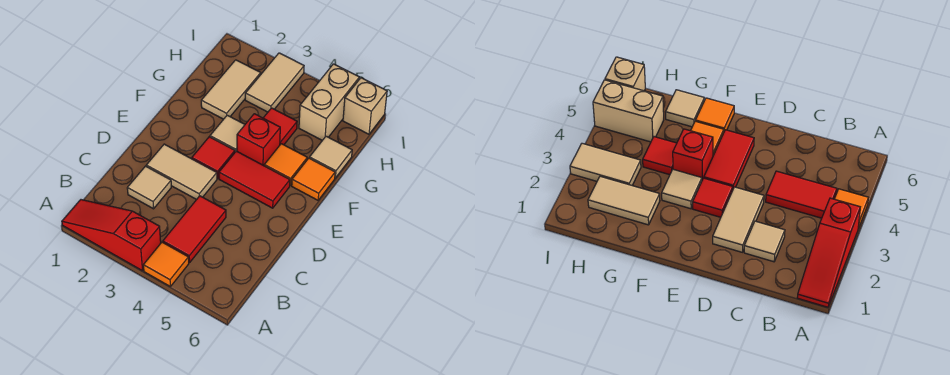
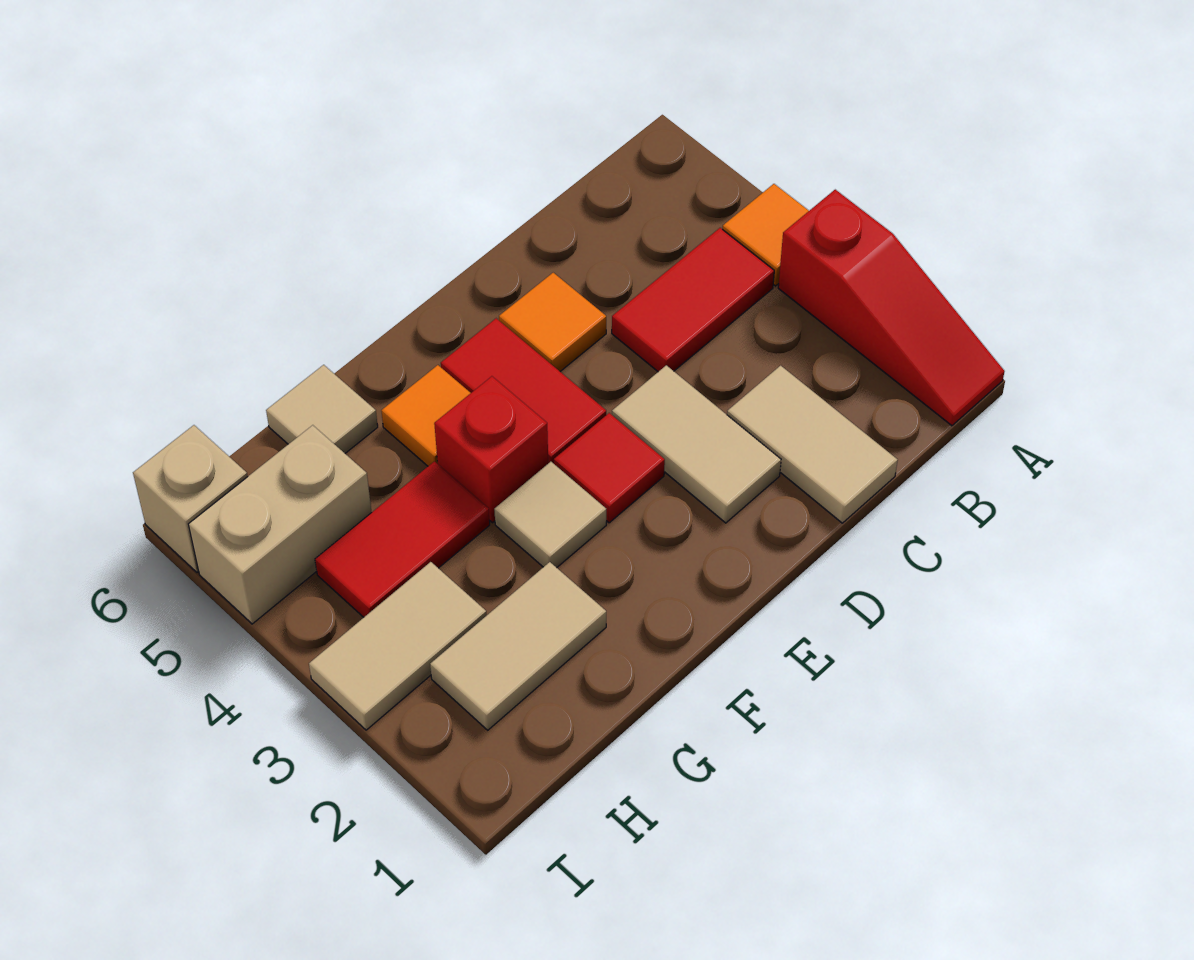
tan 1x1 tile [127,166,171,209] -> tan 1x2 tile [727,366,898,523]
orange 1x1 tile [292,158,335,200] -> orange 1x1 tile moved to [499,273,606,371]
red 1x1 tile [264,108,297,145] -> red 1x2 tile [315,461,490,617]

